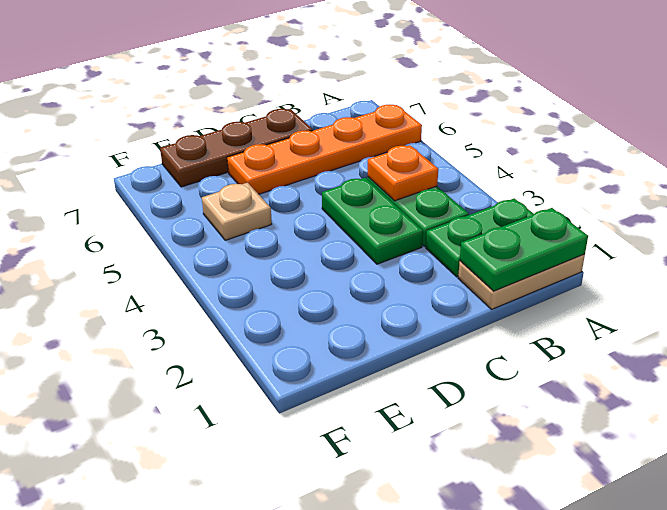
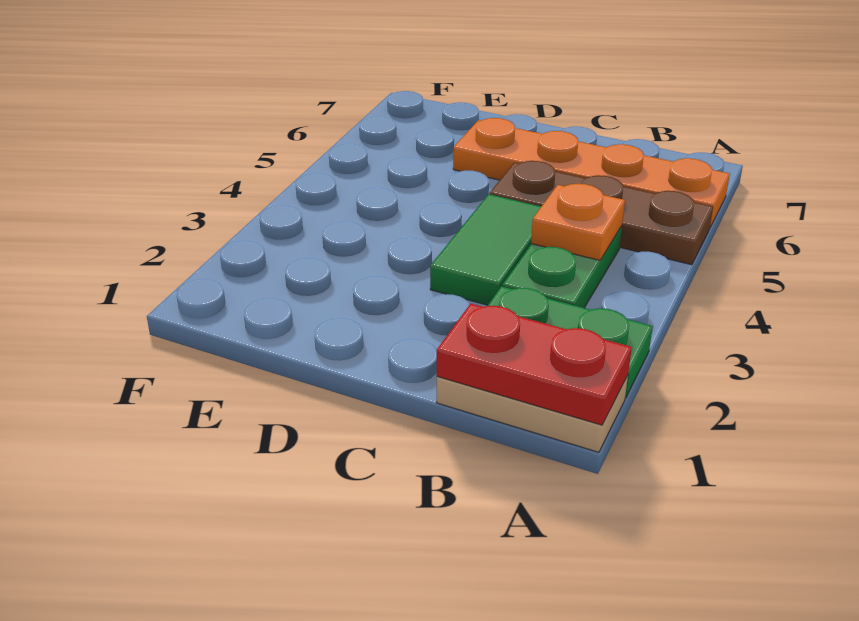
green 1x2 plate [460,208,588,291] -> red 1x2 plate [437,304,632,425]
green 1x2 plate [322,178,423,264] -> green 1x2 tile [430,194,541,305]
brown 1x3 plate [160,109,313,187] -> brown 1x3 plate moved to [490,161,713,265]
tan 1x1 plate [202,183,272,240] -> none

